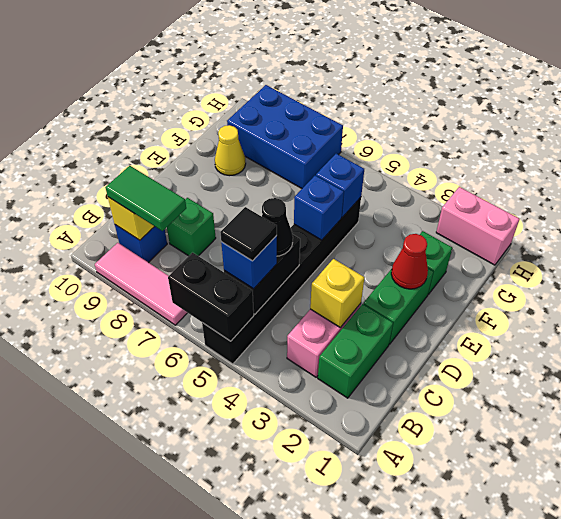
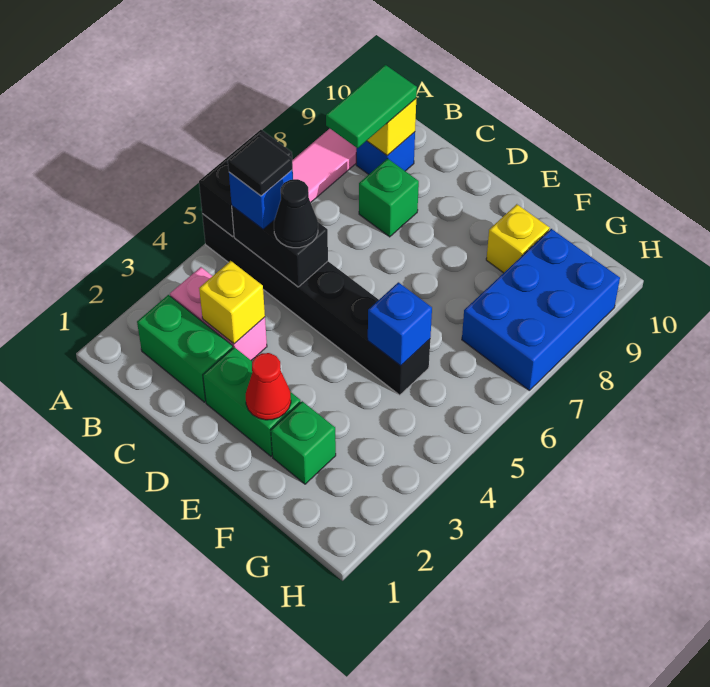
blue 1x1 brick [294,175,344,240] -> none
yellow 1x1 cone [215,125,246,176] -> yellow 1x1 brick [486,204,550,273]
pink 1x2 brick [436,187,519,265] -> none

